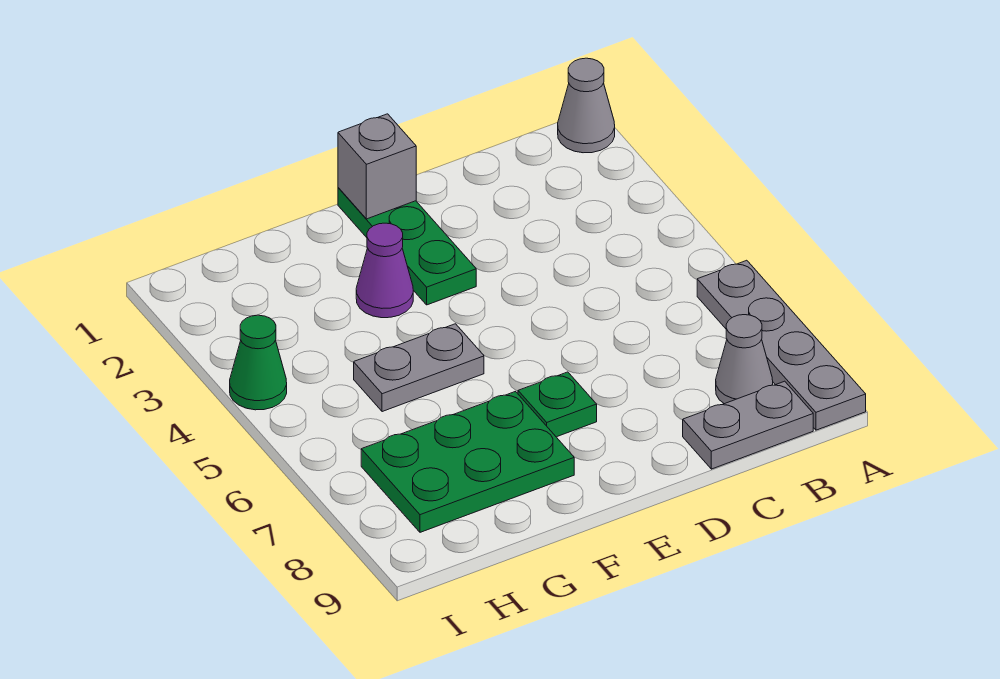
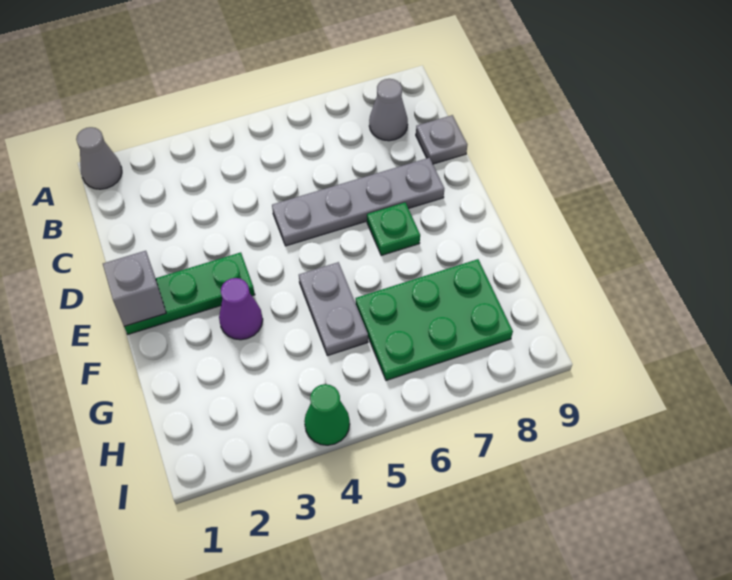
grey 1x4 plate [697,260,866,430] -> grey 1x4 plate moved to [272,158,444,246]
grey 1x2 plate [683,381,813,469] -> grey 1x1 plate [416,115,467,164]
green 2x3 plate [361,392,574,532] -> green 2x3 plate turned to [356,259,513,381]

